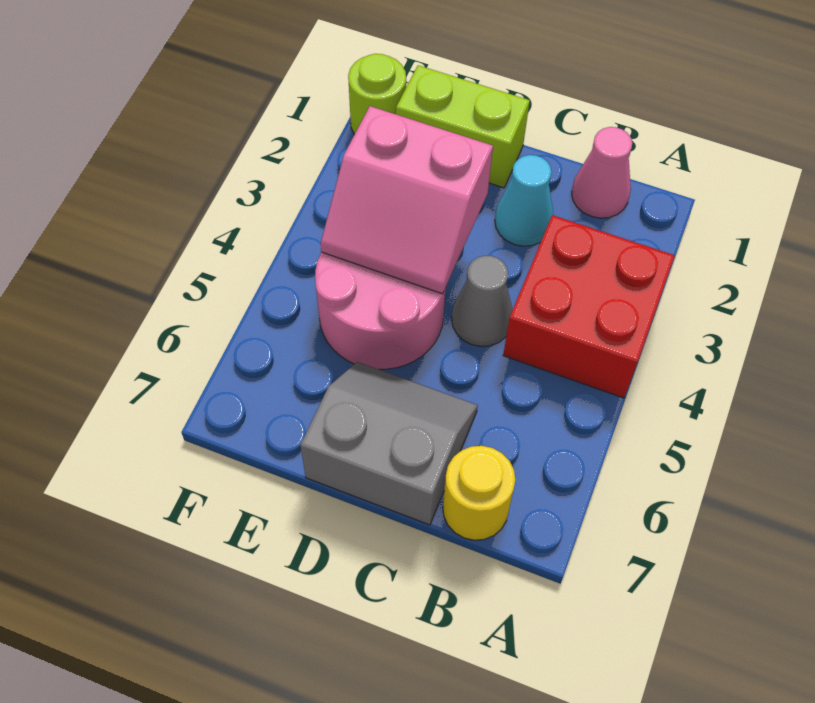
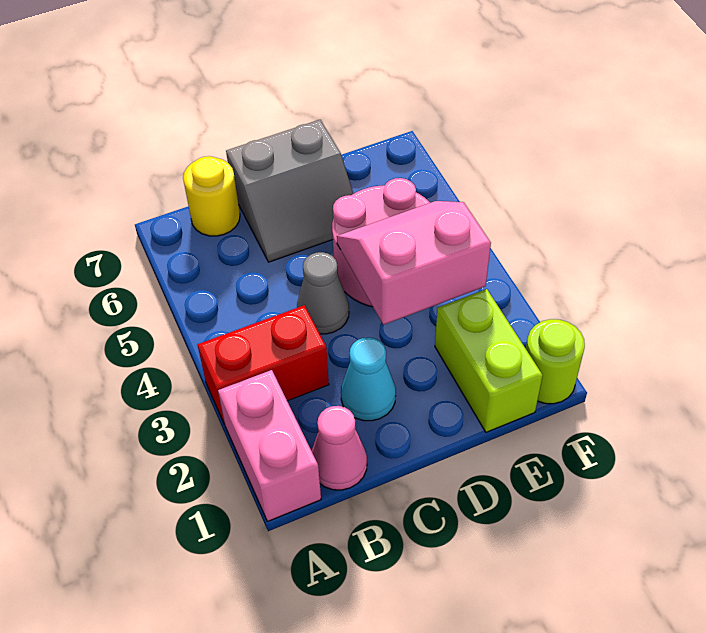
none -> pink 1x2 brick [218,370,321,522]
red 2x2 brick [503,215,675,398] -> red 1x2 brick [197,305,329,425]
lime 1x2 brick [396,65,530,188] -> lime 1x2 brick turned to [435,289,543,432]

